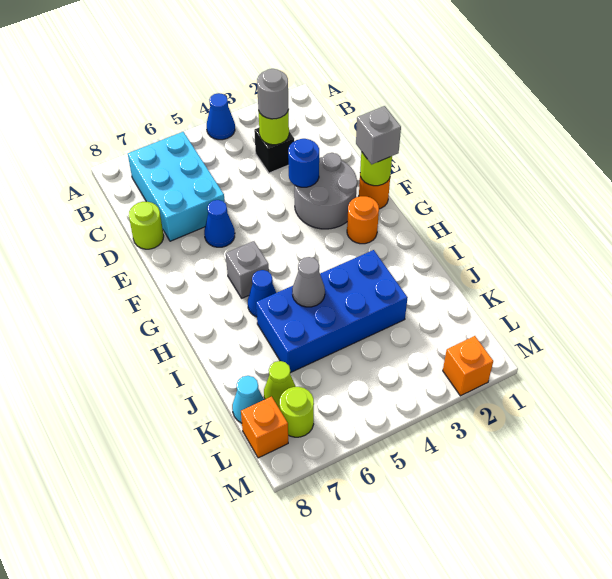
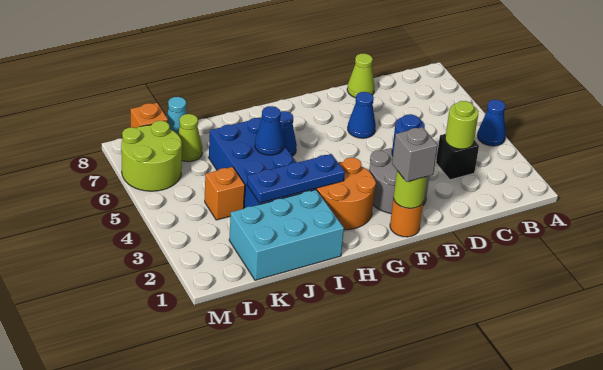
cyan 2x3 brick [128,132,225,241] -> cyan 2x3 brick moved to [229,190,344,280]
grey 1x1 round brick [257,69,289,119] -> none
lime 1x1 round brick [129,202,164,249] -> lime 1x1 cone [347,53,375,98]
orange 1x1 round brick [347,196,379,244] -> orange 2x2 round brick [316,158,376,230]
grey 1x1 brick [226,241,269,298] -> none
none -> blue 1x3 plate [247,154,345,203]
grey 1x1 cone [292,257,325,307] -> blue 1x1 cone [255,106,284,155]
lime 1x1 round brick [279,387,314,437] -> lime 2x2 round brick [121,121,182,191]
orange 1x1 brick [443,336,493,396] -> orange 1x1 brick moved to [205,167,245,220]

